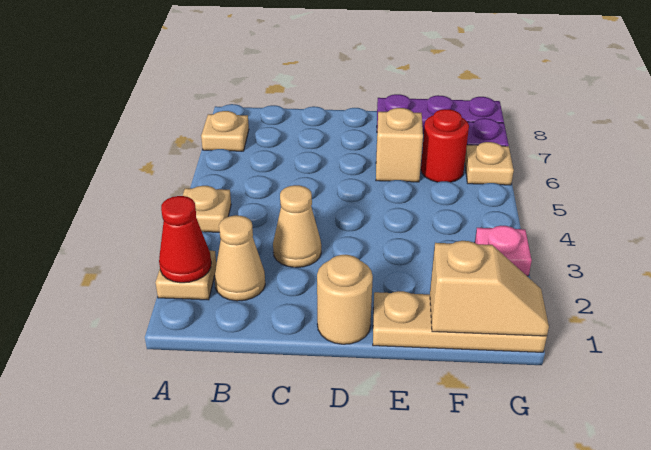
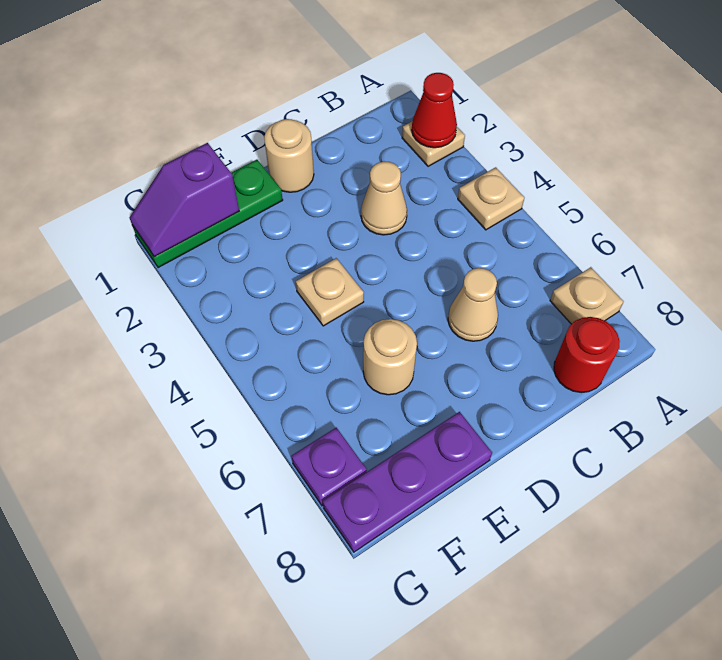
tan 1x1 cone [215,215,265,301] -> tan 1x1 cone moved to [448,268,498,341]
tan 1x3 plate [373,291,547,352] -> green 1x3 plate [132,160,283,268]
tan 1x1 brick [376,108,423,182] -> tan 1x1 round brick [363,319,417,395]
tan 1x2 slope [430,241,549,336] -> purple 1x2 slope [129,143,239,257]
red 1x1 round brick [421,109,469,182] -> red 1x1 round brick moved to [554,317,620,393]
pink 1x1 plate [475,226,532,276] -> none
tan 1x1 plate [465,142,514,185] -> tan 1x1 plate moved to [296,258,364,326]

